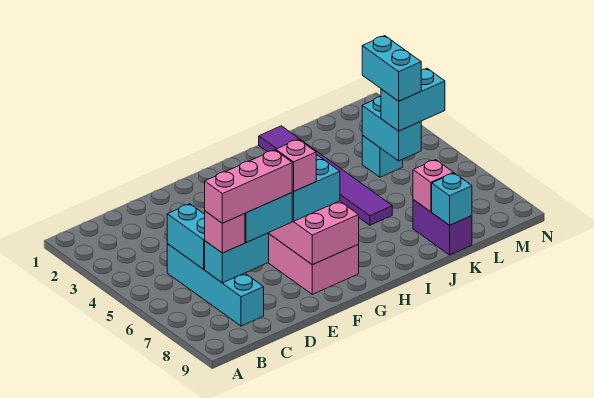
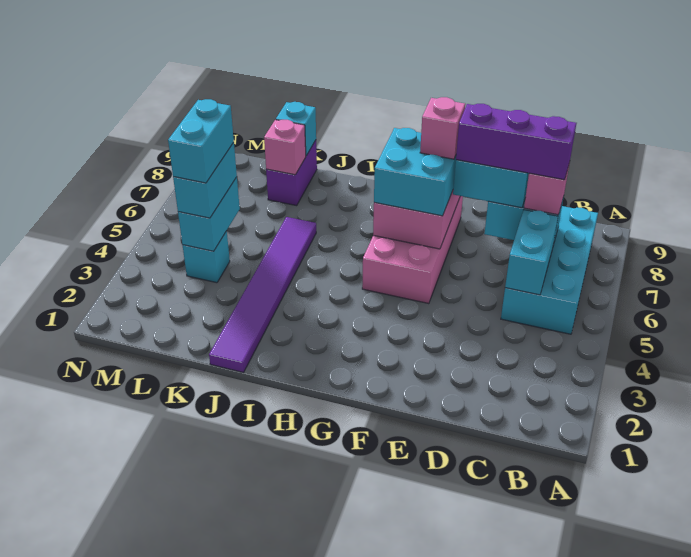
cyan 1x4 brick [167,244,264,326] -> cyan 2x4 brick [501,206,598,334]
pink 1x3 brick [205,150,292,223] -> purple 1x3 brick [456,104,576,180]
cyan 1x2 brick [381,68,445,131] -> cyan 1x2 brick turned to [173,142,237,218]

